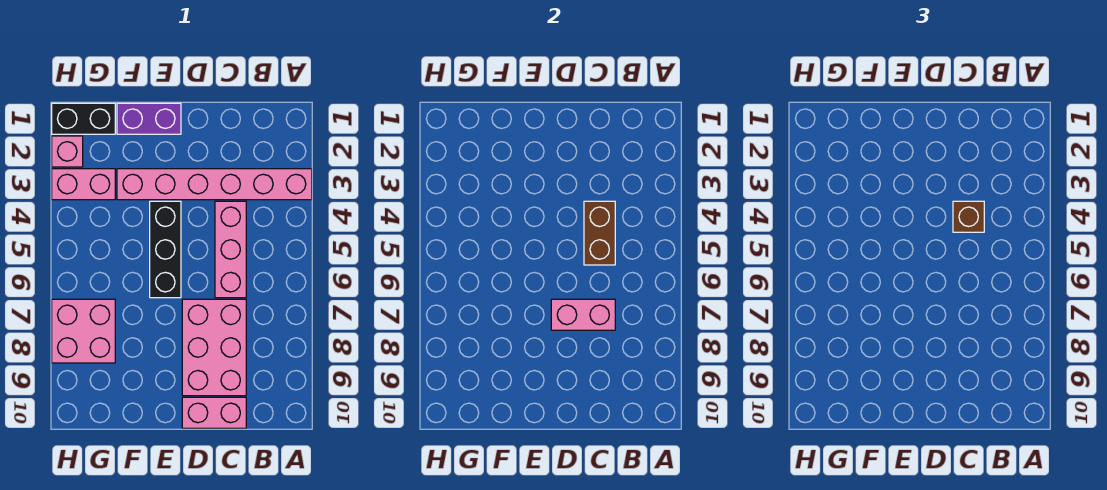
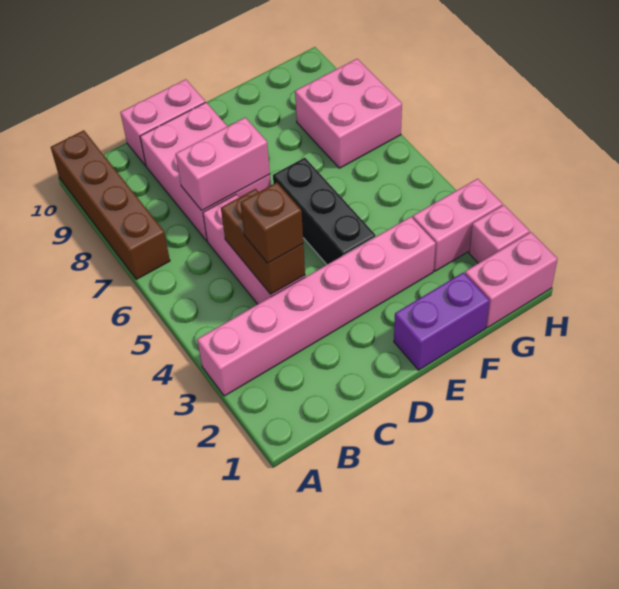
none -> brown 1x4 brick [51,130,170,279]
black 1x2 brick [52,103,115,134] -> pink 1x2 brick [465,232,558,328]

